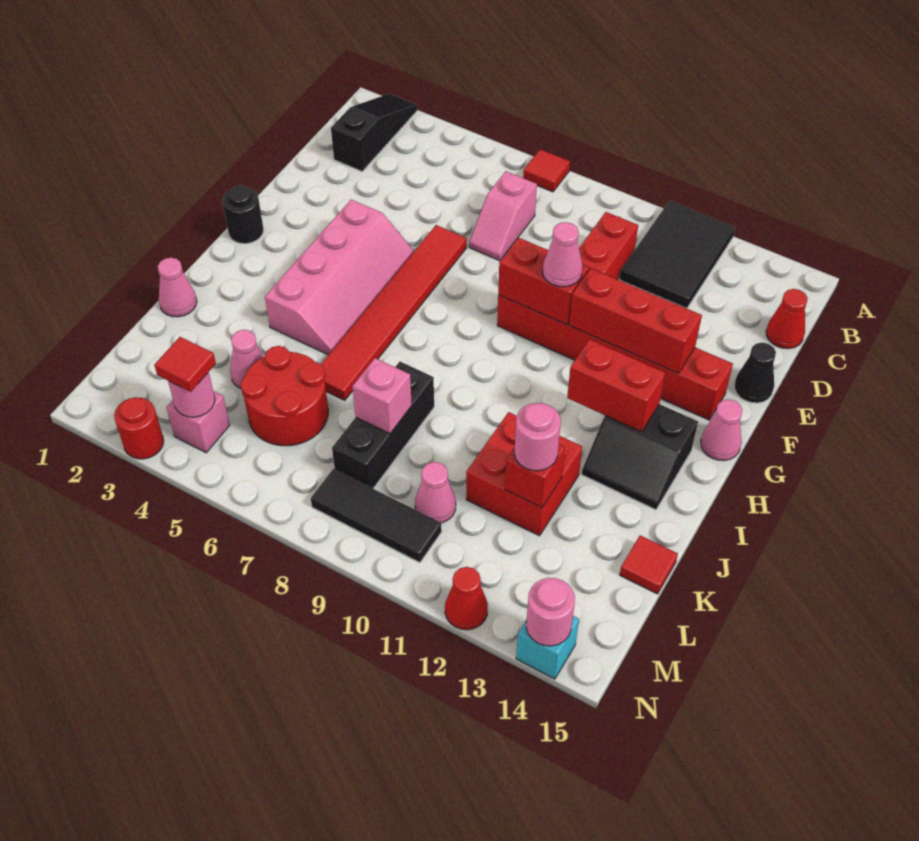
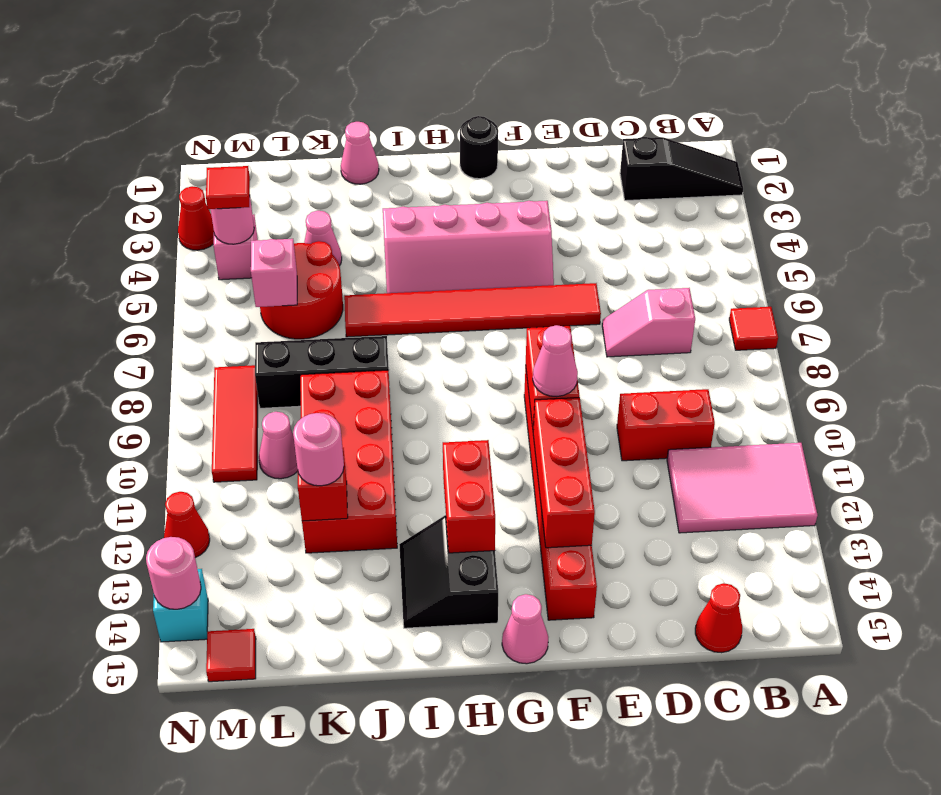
black 2x3 tile [619,201,735,308] -> pink 2x3 tile [667,443,817,533]
black 1x1 cone [734,342,776,403] -> none
red 2x2 brick [466,412,582,536] -> red 2x4 brick [300,370,397,553]
pink 1x1 brick [352,358,412,434] -> pink 1x1 brick moved to [251,239,297,307]
red 1x1 tile [620,535,678,594] -> red 1x1 tile moved to [206,629,256,682]
black 1x3 tile [311,469,442,563] -> red 1x3 tile [212,365,258,482]
red 1x1 round brick [114,397,164,459] -> red 1x1 cone [178,186,214,250]

